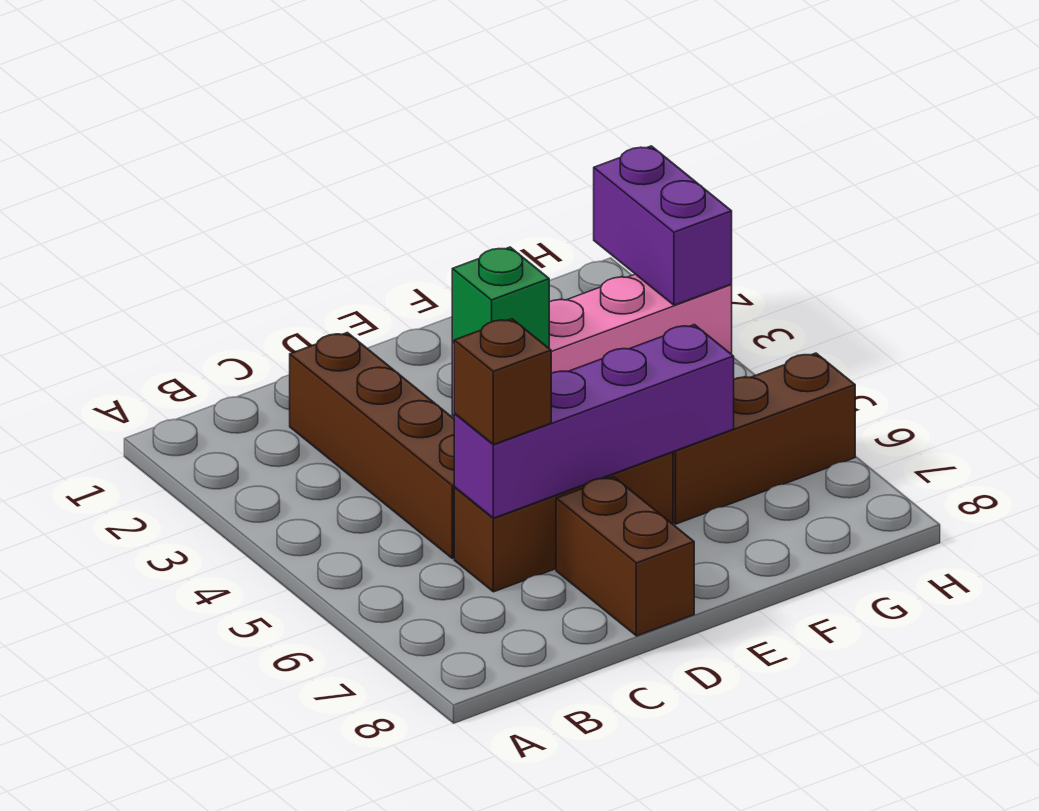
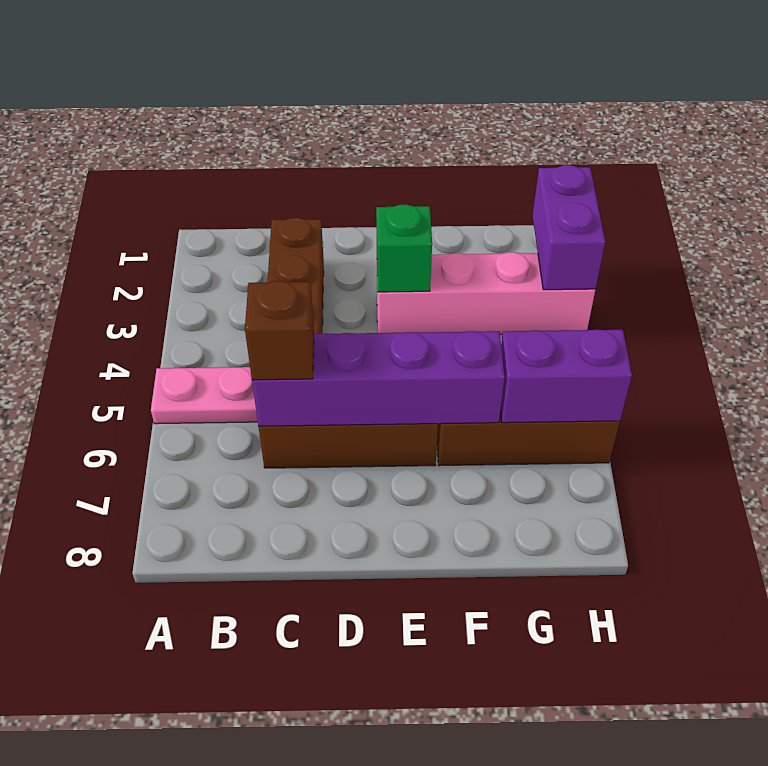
none -> pink 1x2 plate [151,367,258,424]
brown 1x2 brick [556,477,694,636] -> none
none -> purple 1x2 brick [500,330,632,423]

